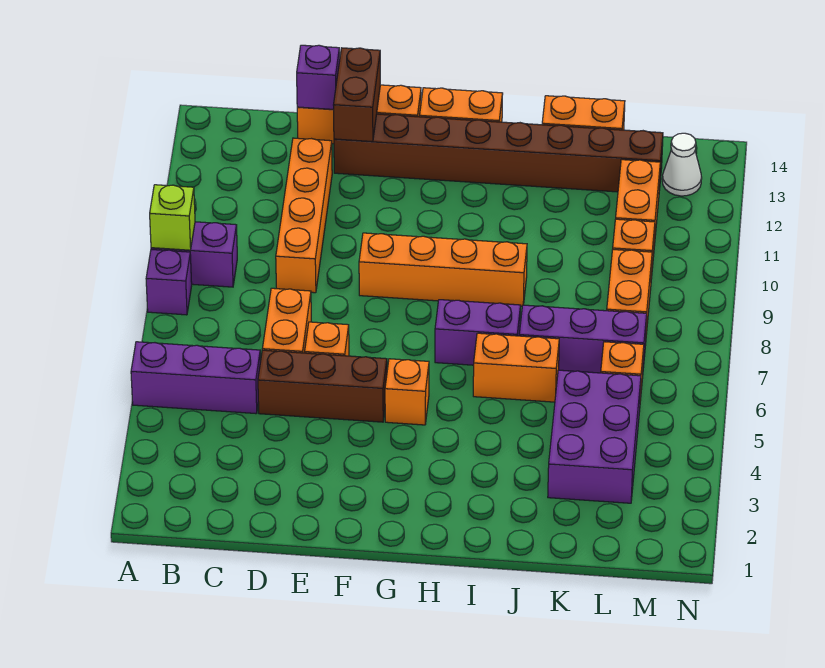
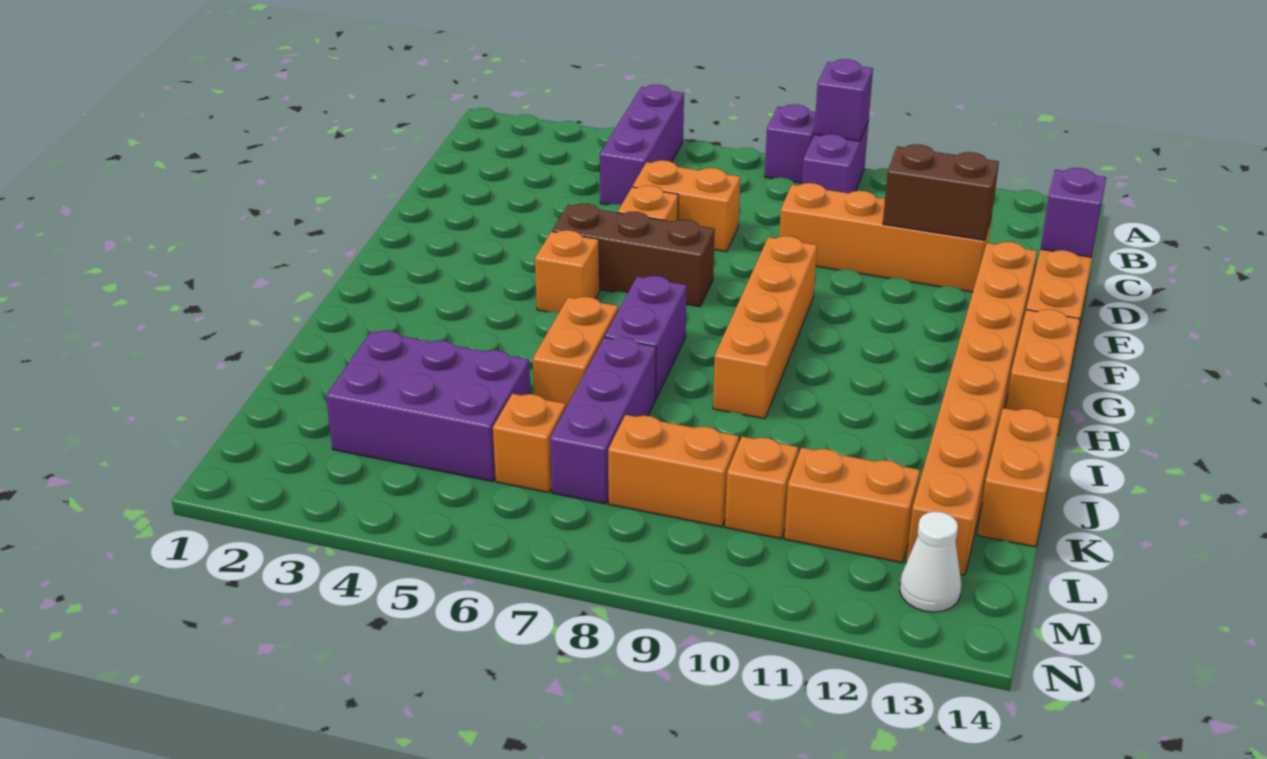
lime 1x1 brick [150,185,195,250] -> purple 1x1 brick [814,59,873,141]
brown 1x3 brick [258,350,387,422] -> brown 1x3 brick turned to [552,204,715,307]
brown 1x8 brick [334,114,663,192] -> orange 1x8 brick [906,242,1037,575]
brown 1x2 brick [333,48,380,142] -> brown 1x2 brick moved to [883,144,999,240]

